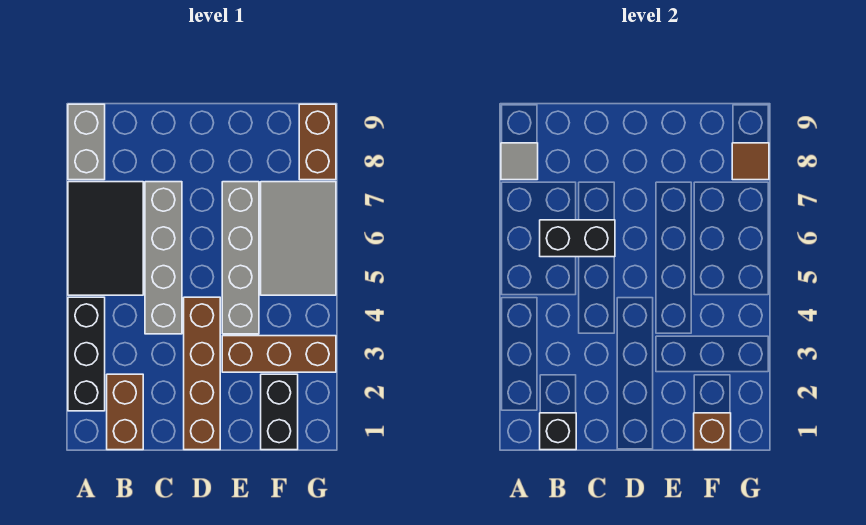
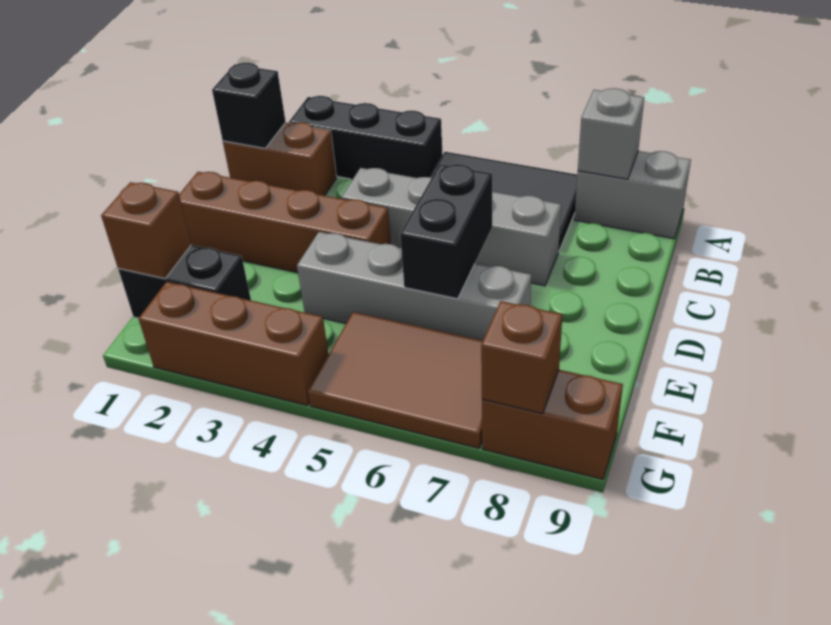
grey 1x1 tile [501,143,538,180] -> grey 1x1 brick [578,88,644,179]
black 1x2 brick [540,220,615,257] -> black 1x2 brick moved to [400,164,492,299]
brown 1x3 brick [222,336,336,372] -> brown 1x3 brick turned to [138,282,328,406]
grey 2x3 tile [261,182,336,295] -> brown 2x3 tile [308,312,483,448]
brown 1x1 tile [732,143,769,180] -> brown 1x1 brick [481,301,562,414]

